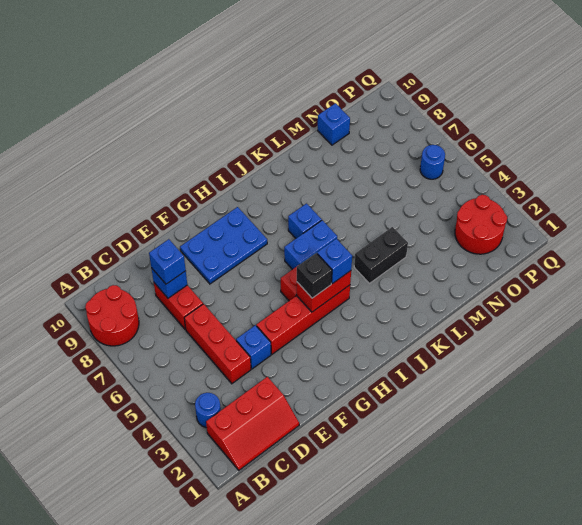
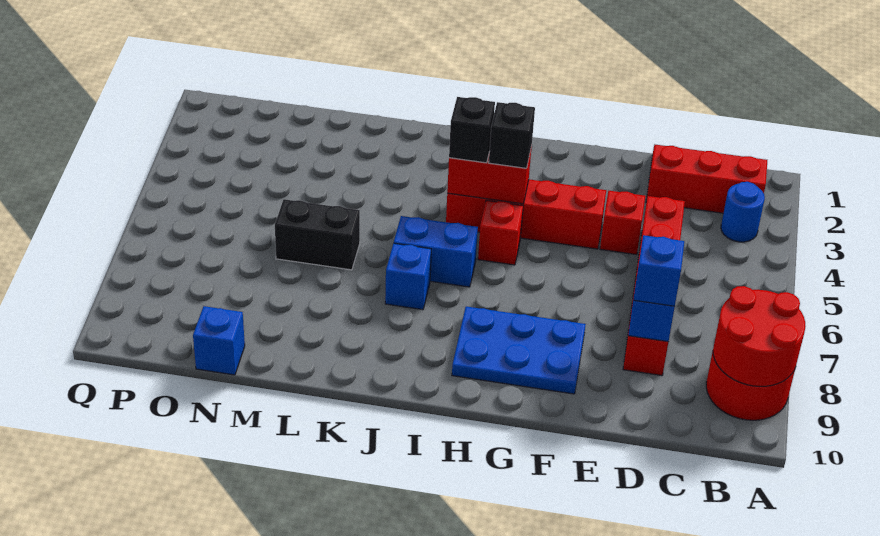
blue 1x1 brick [236,325,271,369] -> red 1x1 brick [600,191,645,255]
blue 1x1 brick [317,239,352,284] -> black 1x1 brick [449,97,495,163]
black 1x2 brick [354,227,408,283] -> black 1x2 brick moved to [275,199,360,270]
red 2x2 round brick [455,195,507,254] -> red 2x2 round brick moved to [713,286,806,386]
blue 1x1 round brick [420,145,445,179] -> none

